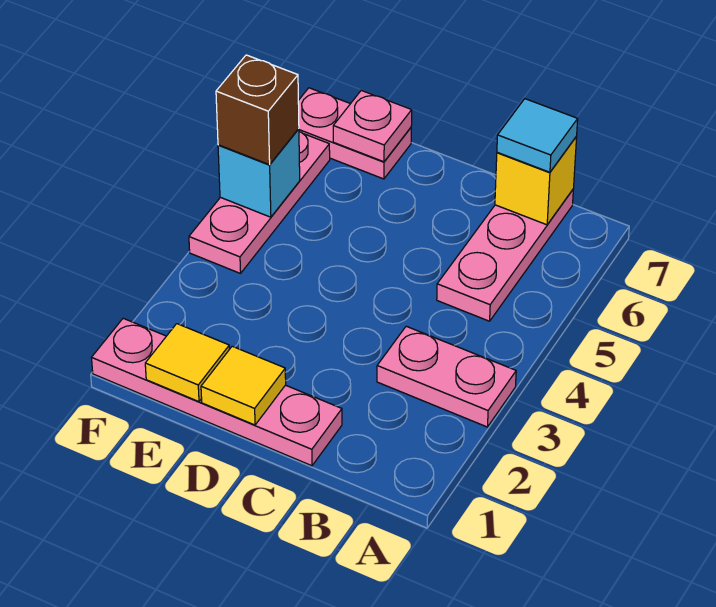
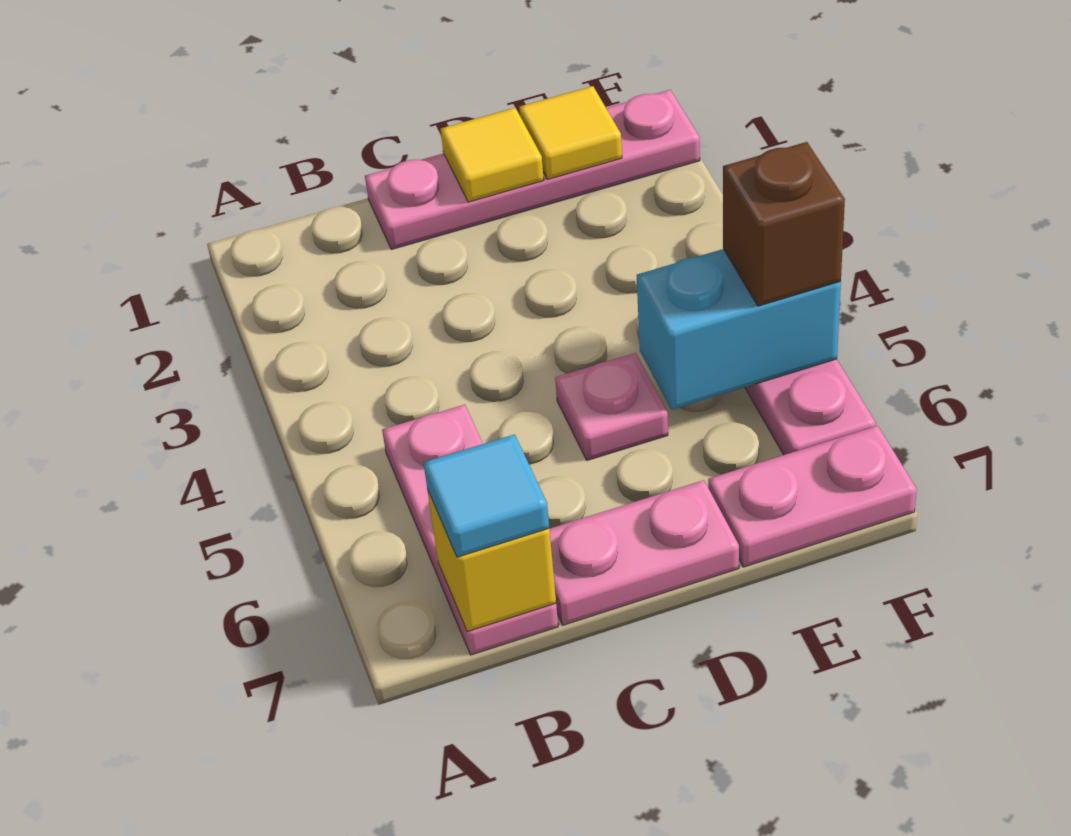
pink 1x2 plate [377,326,516,427] -> pink 1x2 plate moved to [550,480,739,625]
pink 1x1 plate [333,90,412,162] -> pink 1x1 plate moved to [555,353,668,460]
cyan 1x1 brick [218,129,300,217] -> cyan 1x2 brick [637,249,841,410]

